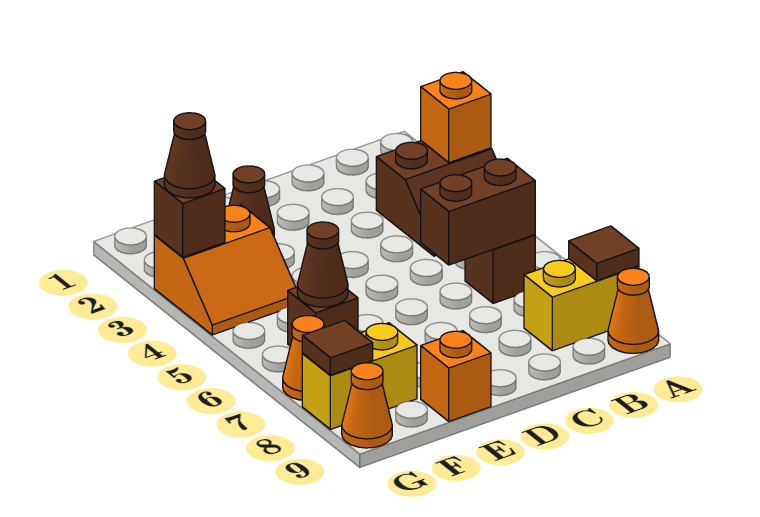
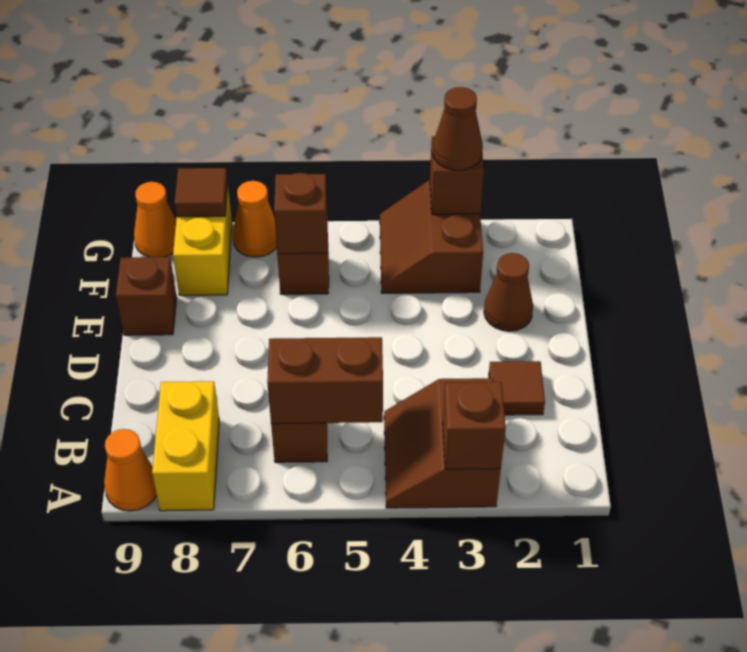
orange 1x1 brick [421,72,491,163] -> brown 1x1 brick [443,382,506,469]
brown 1x1 tile [569,226,639,281] -> brown 1x1 tile moved to [489,361,545,415]
brown 1x2 brick [421,159,535,265] -> brown 1x2 brick turned to [267,337,383,424]
orange 1x1 brick [421,331,491,421] -> brown 1x1 brick [116,257,177,335]
orange 2x2 slope [154,205,296,335] -> brown 2x2 slope [380,180,483,293]
brown 1x1 cone [297,222,348,307] -> brown 1x1 brick [274,173,327,254]

